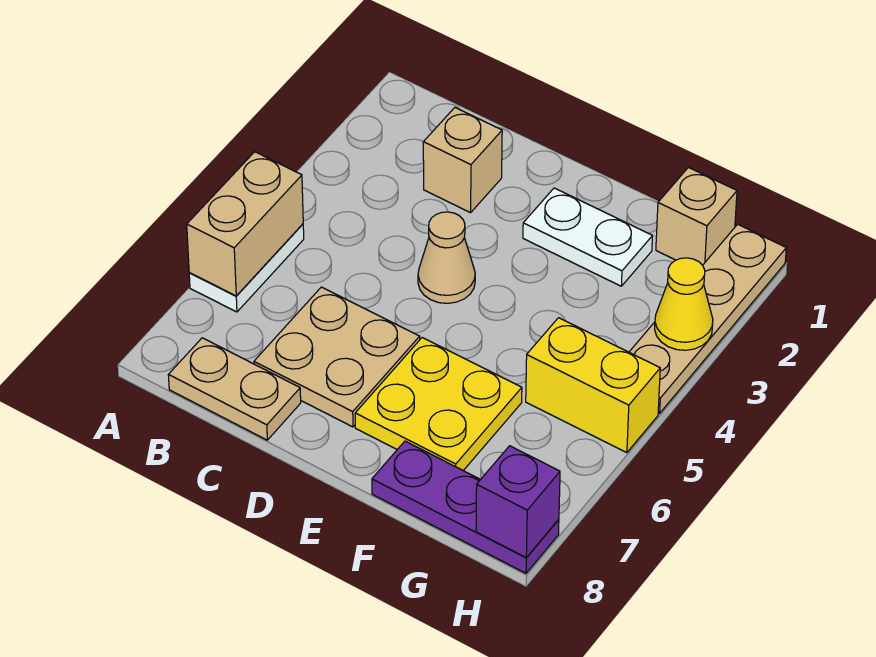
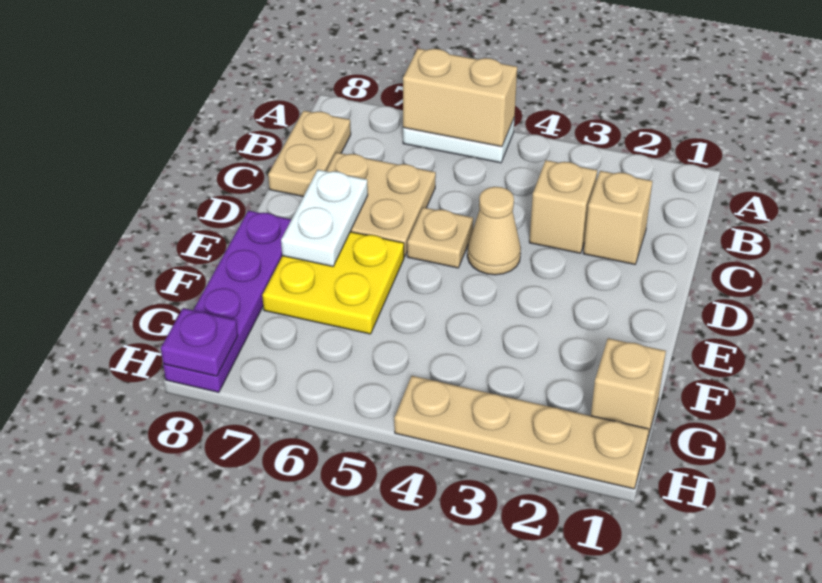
none -> tan 1x1 brick [529,160,597,253]
none -> tan 1x1 plate [407,207,473,268]
white 1x2 plate [523,188,653,286] -> white 1x2 plate moved to [281,170,368,267]
purple 1x3 plate [372,441,559,573] -> purple 1x4 plate [163,211,291,392]
yellow 1x2 brick [526,318,660,453] -> none
yellow 1x1 cone [655,258,713,350] -> none
purple 1x1 brick [476,446,560,558] -> purple 1x1 plate [161,308,238,376]

